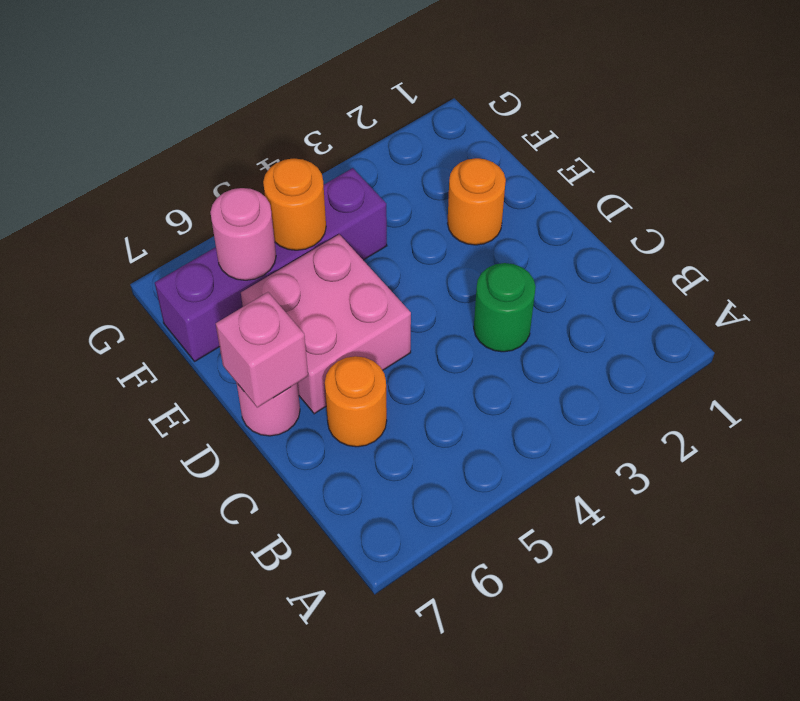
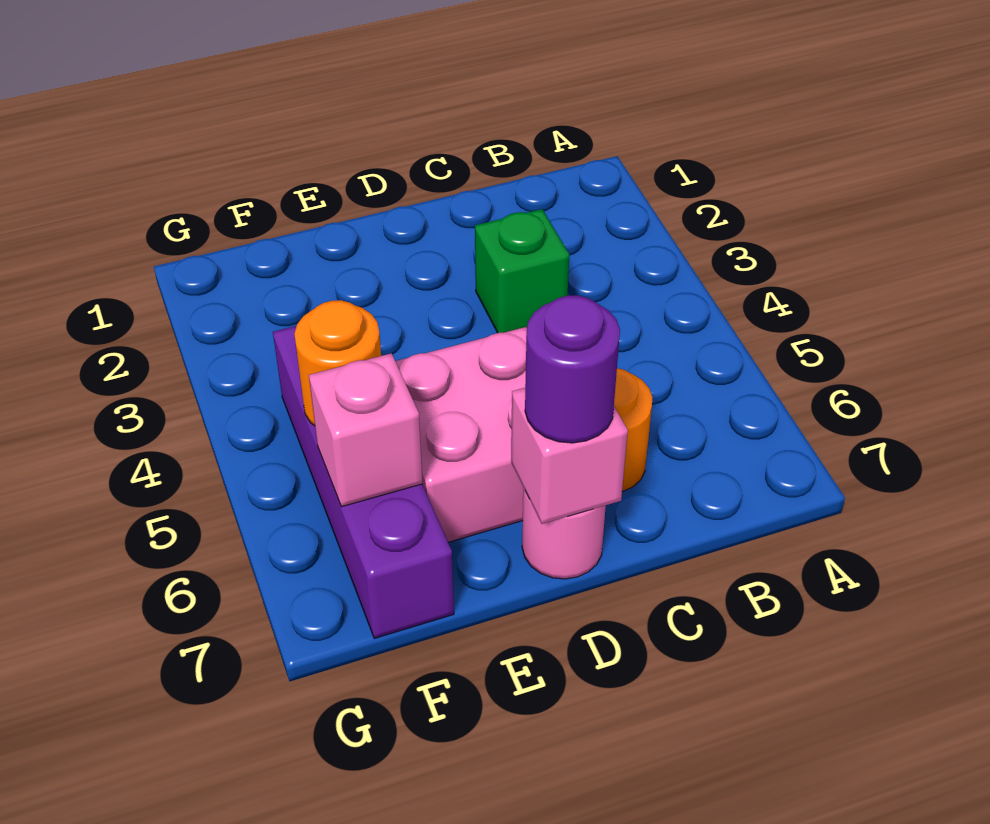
green 1x1 round brick [474,263,536,352] -> green 1x1 brick [475,209,569,333]
none -> purple 1x1 round brick [525,295,620,443]
orange 1x1 round brick [447,158,506,245] -> none
pink 1x1 round brick [210,188,276,280] -> pink 1x1 brick [309,353,423,507]

